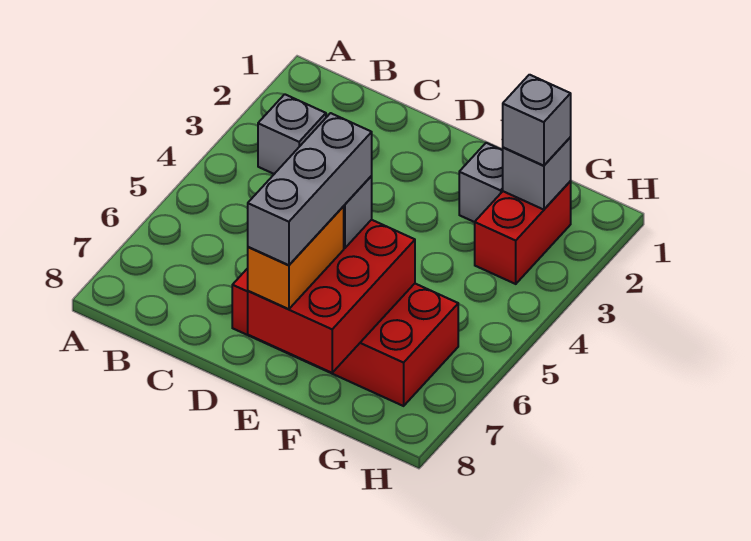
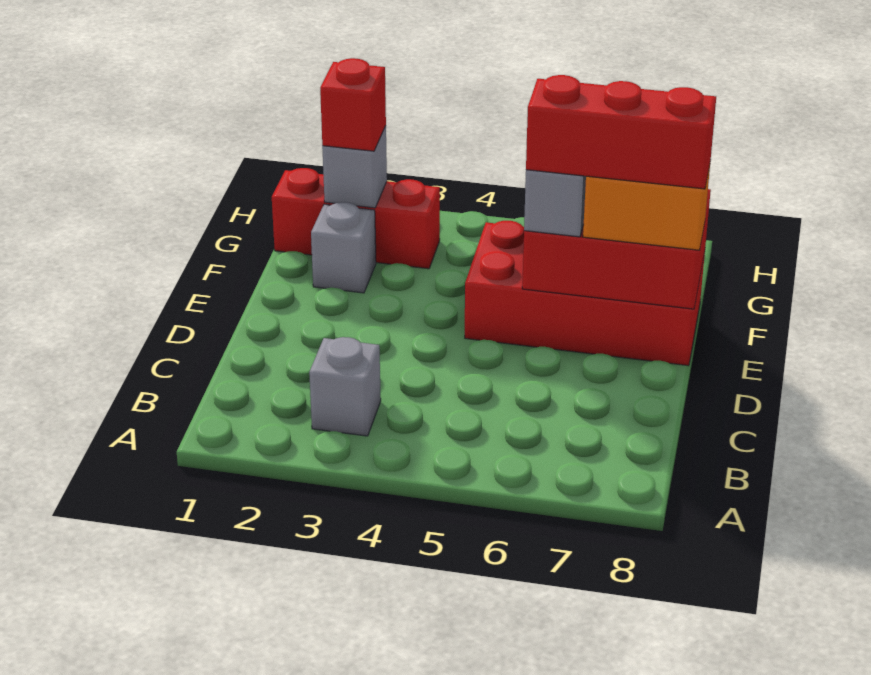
red 2x4 brick [232,268,458,406] -> red 2x4 brick turned to [465,221,705,366]
grey 1x3 brick [248,113,372,265] -> red 1x3 brick [526,75,716,189]
red 1x2 brick [475,181,571,284] -> red 1x3 brick [272,168,440,269]
grey 1x1 brick [503,75,571,166] -> red 1x1 brick [320,58,386,151]

